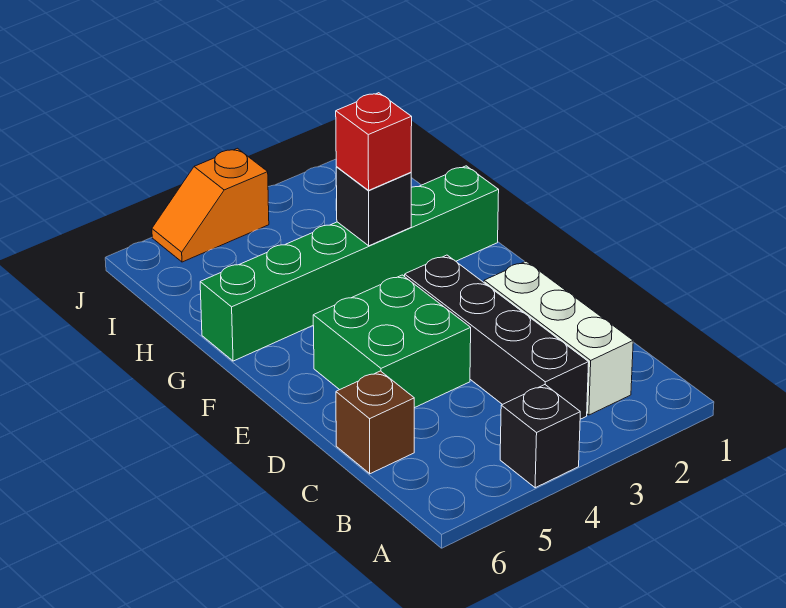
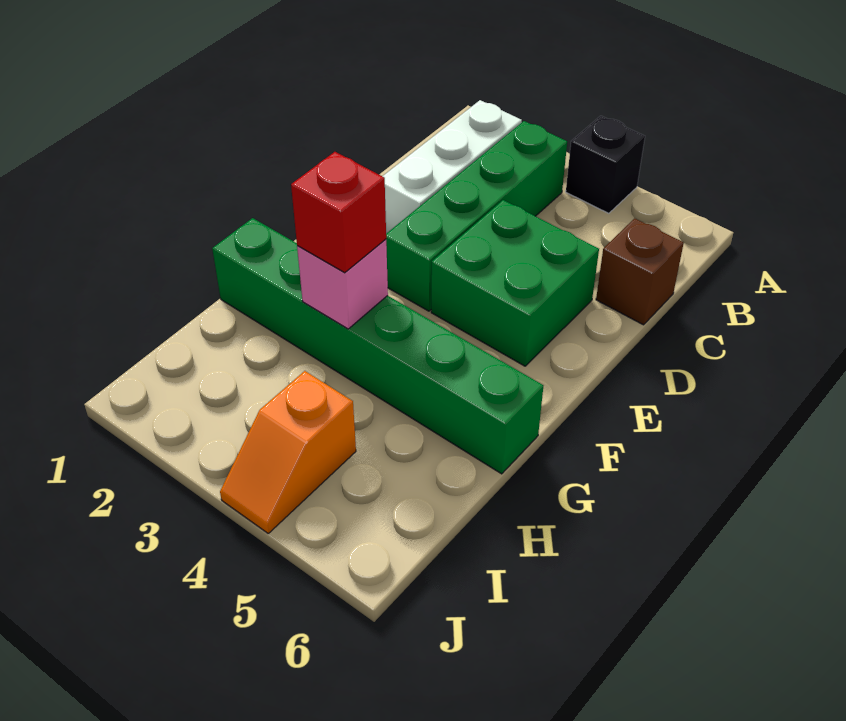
black 1x4 brick [405,255,589,419] -> green 1x4 brick [386,121,567,311]
black 1x1 brick [336,167,411,246] -> pink 1x1 brick [297,239,388,329]
orange 1x2 slope [152,148,269,262] -> orange 1x2 slope turned to [220,371,356,533]

